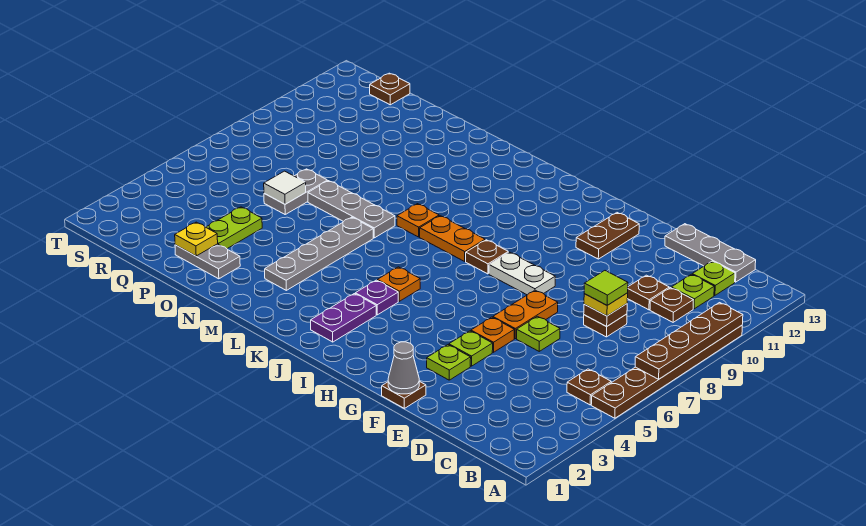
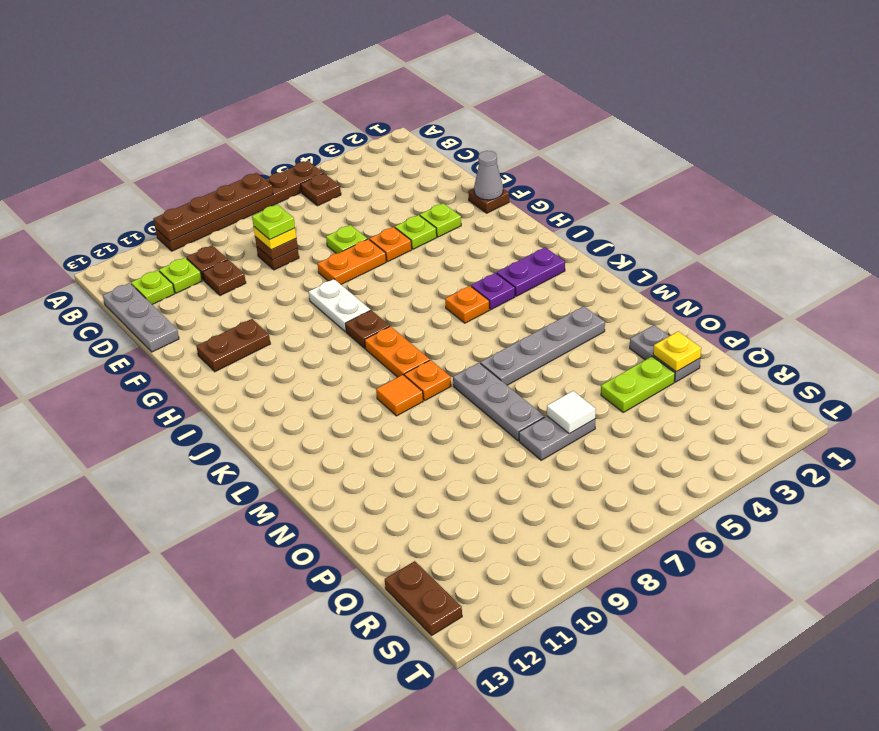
lime 1x1 tile [584,271,628,305] -> lime 1x1 plate [252,204,295,240]
none -> orange 1x1 tile [376,375,423,416]
brown 1x1 plate [370,73,410,105] -> brown 1x2 plate [385,561,462,635]

